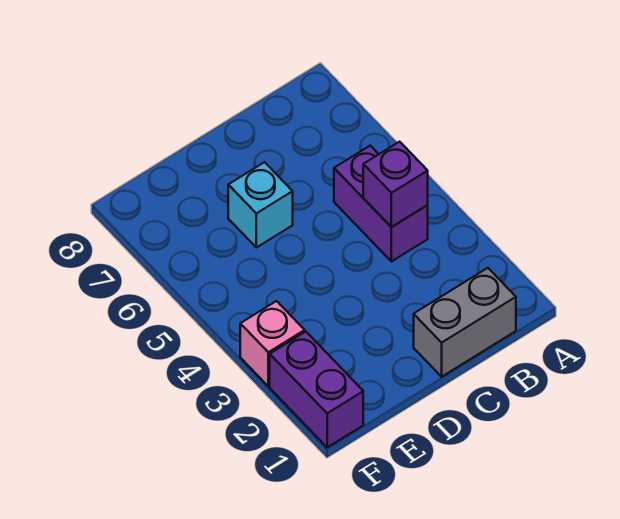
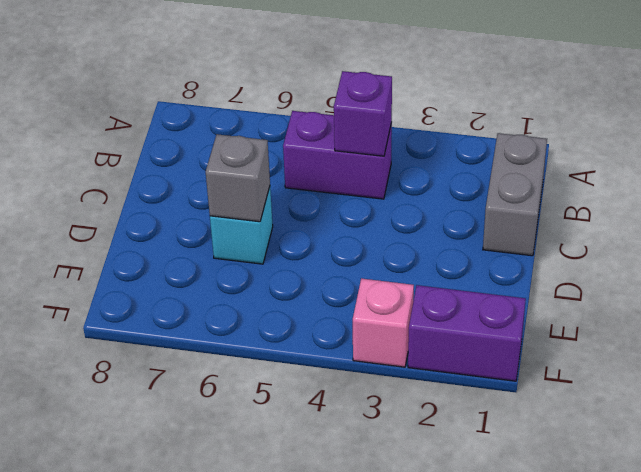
none -> grey 1x1 brick [206,134,270,222]

